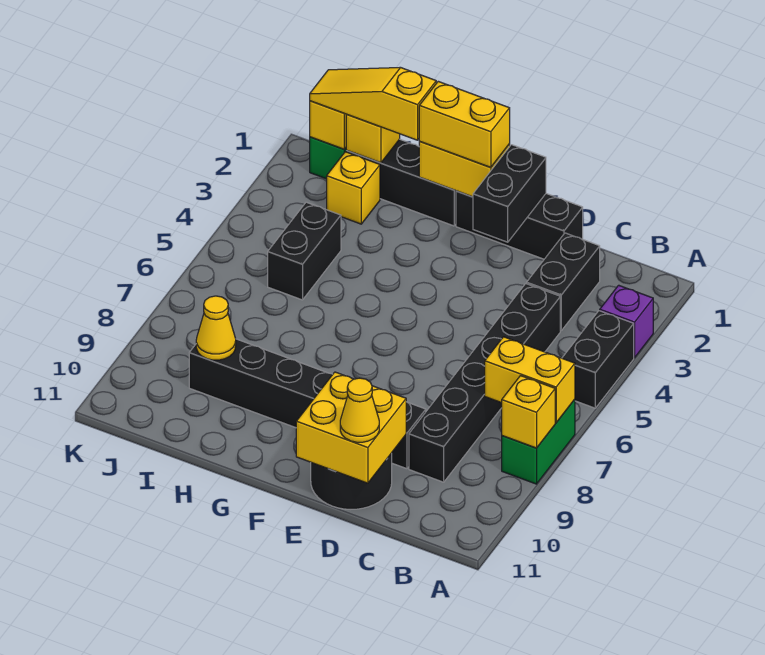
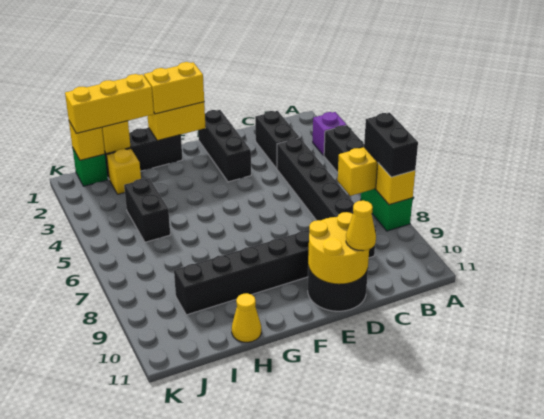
black 1x3 brick [456,191,583,259] -> black 1x3 brick turned to [198,110,251,182]
yellow 2x2 brick [296,372,406,483] -> yellow 2x2 round brick [308,212,369,284]
black 1x2 brick [473,145,546,242] -> black 1x2 brick moved to [364,113,418,177]
yellow 1x3 slope [310,68,436,140] -> yellow 1x3 brick [65,74,154,133]
yellow 1x1 cone [196,296,236,360] -> yellow 1x1 cone moved to [232,293,261,342]

